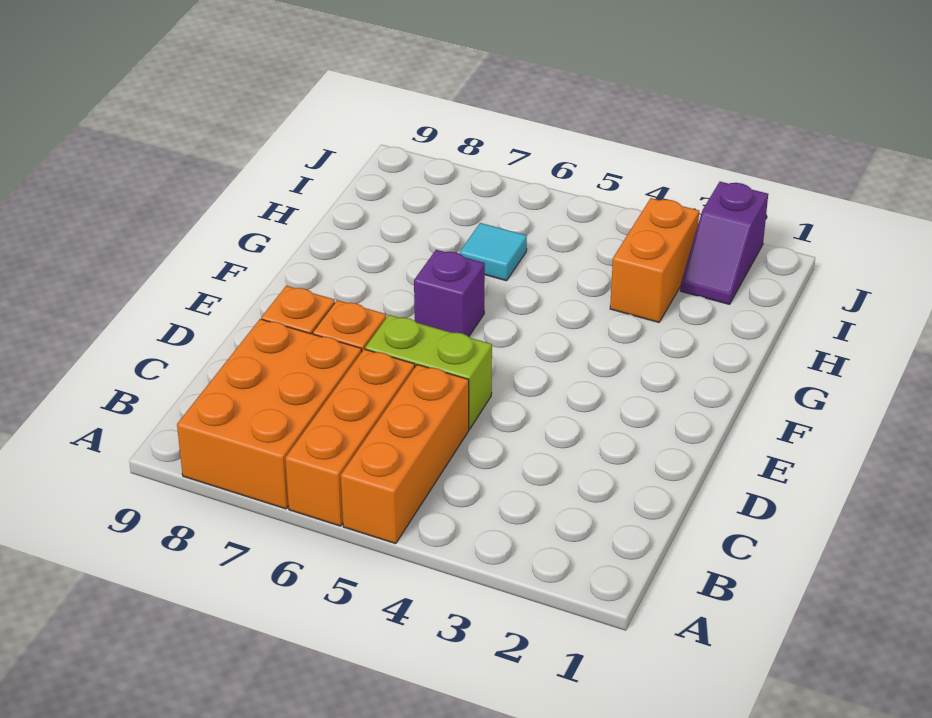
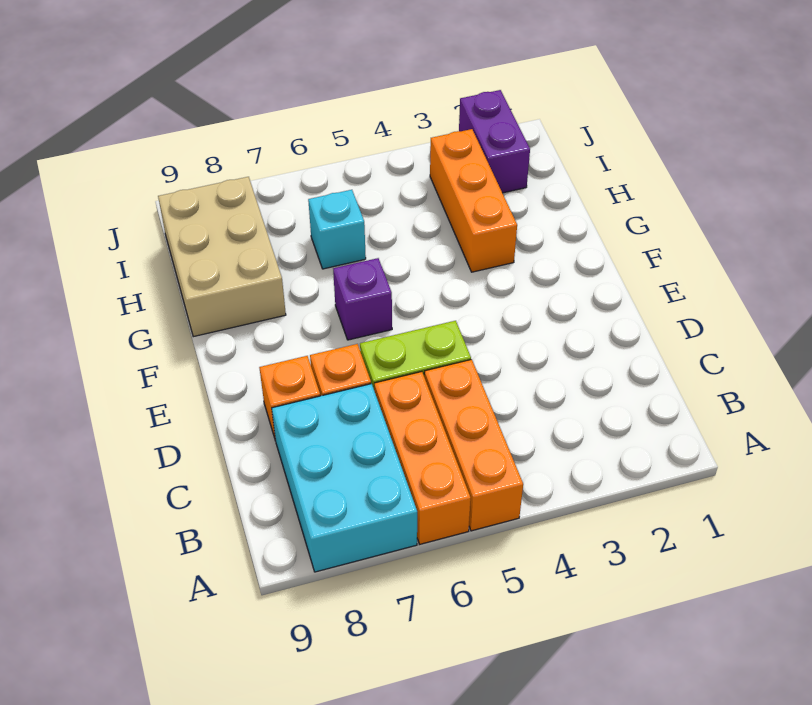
orange 2x3 brick [177,319,362,509] -> cyan 2x3 brick [272,384,417,572]
none -> tan 2x3 brick [158,177,286,337]
orange 1x2 brick [610,198,699,322] -> orange 1x3 brick [430,129,517,272]
cyan 1x1 tile [460,223,527,281] -> cyan 1x1 brick [308,190,366,269]
purple 1x2 slope [681,182,768,304] -> purple 1x2 brick [459,90,530,193]

